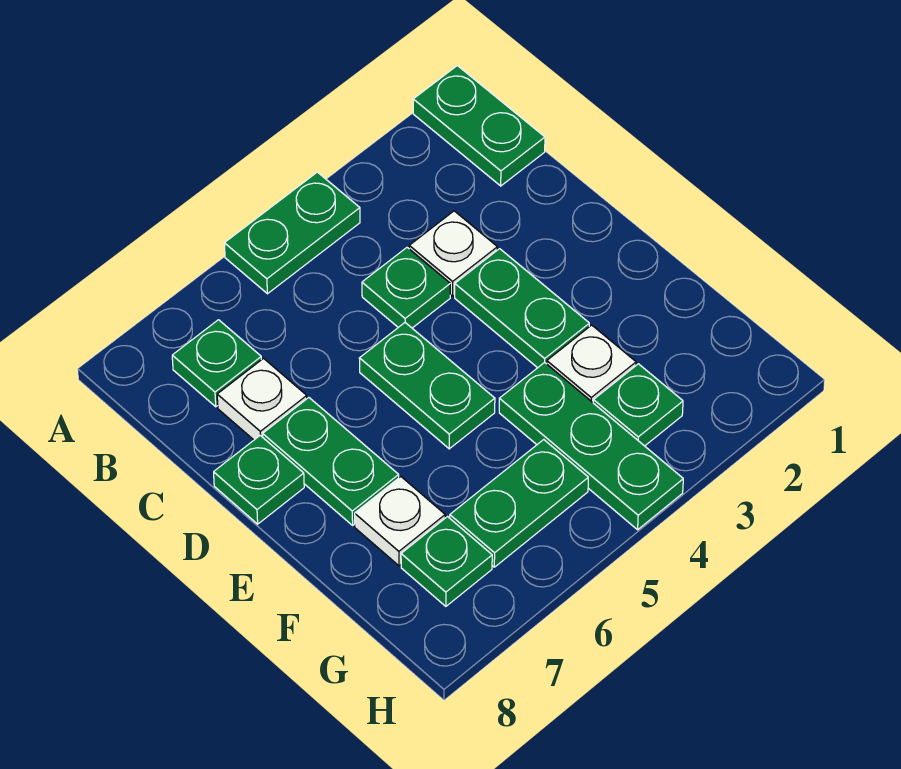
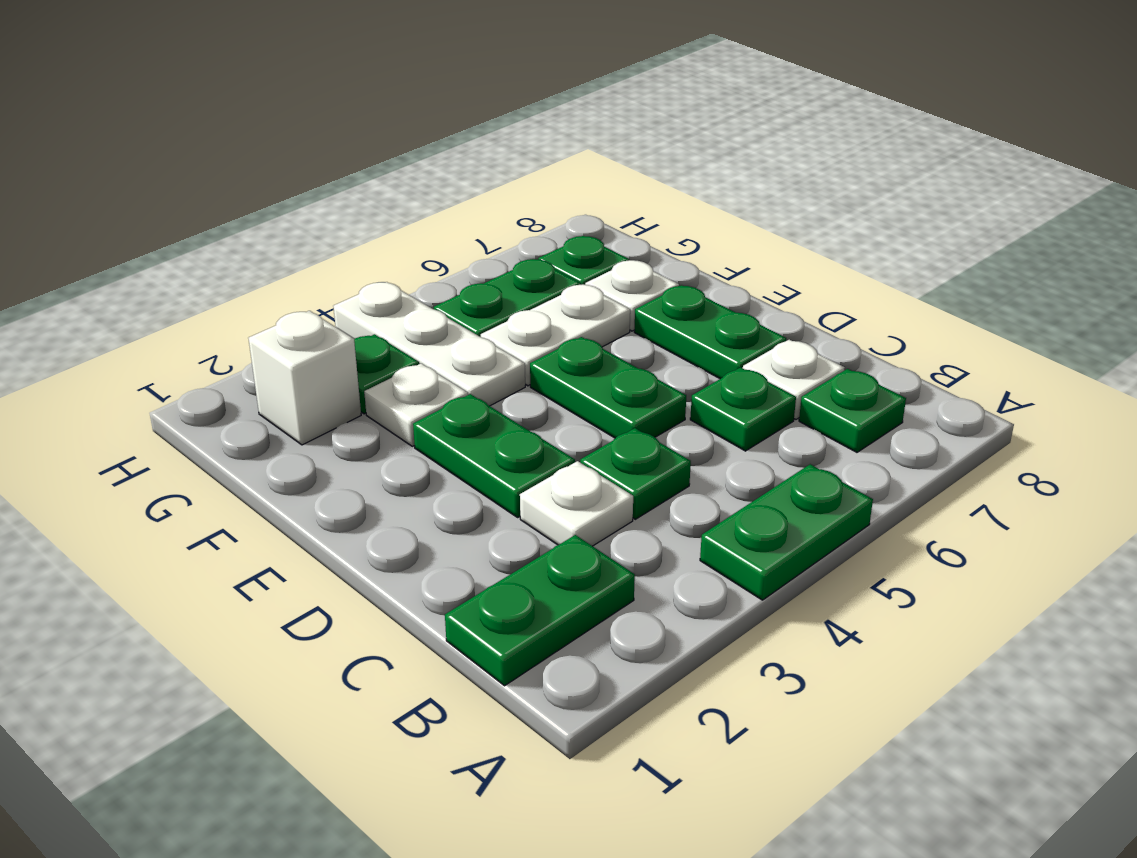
green 1x2 plate [413,66,545,186] -> green 1x2 plate turned to [445,535,635,686]
green 1x1 plate [214,435,304,524] -> green 1x1 plate moved to [690,367,796,451]
green 1x3 plate [499,362,683,530] -> white 1x3 plate [333,282,525,406]
none -> white 1x2 plate [481,285,630,386]
none -> white 1x1 brick [248,311,361,445]

